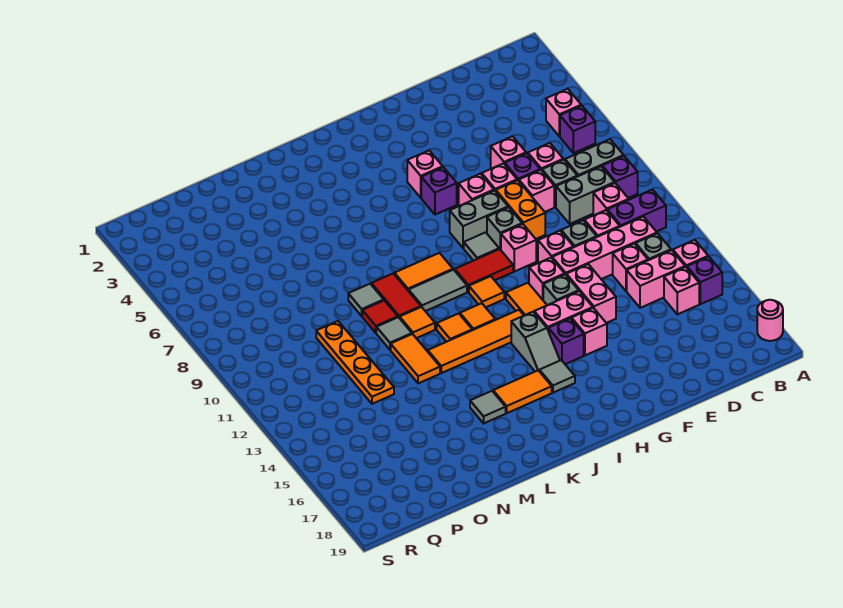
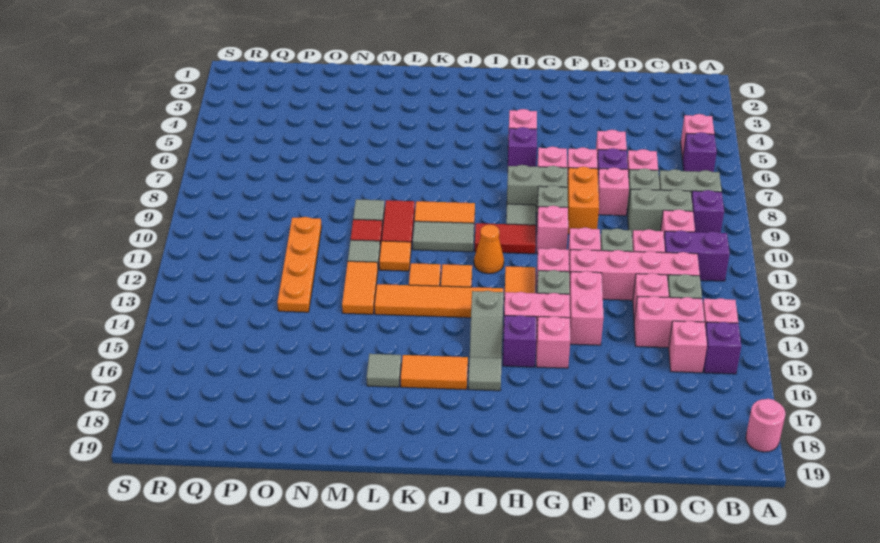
orange 1x1 tile [469,276,504,307] -> orange 1x1 cone [474,225,504,274]

